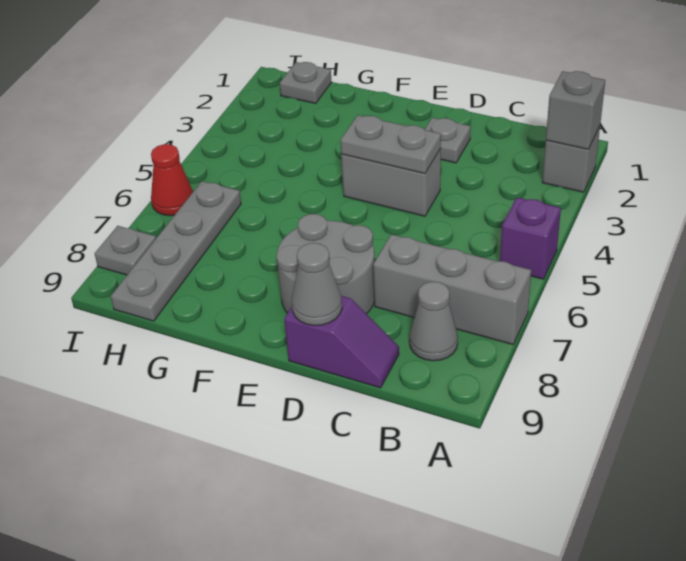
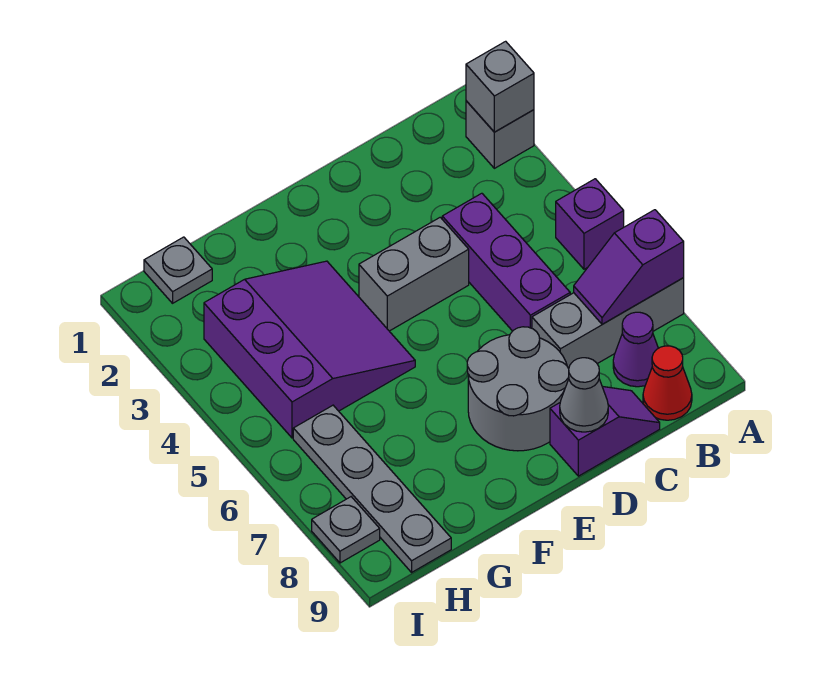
none -> purple 1x2 slope [574,210,684,324]
grey 1x1 cone [409,282,458,361] -> purple 1x1 cone [613,312,658,387]
none -> purple 1x3 brick [442,193,570,331]
grey 1x1 plate [425,118,471,163] -> none
grey 1x2 plate [340,115,441,174] -> none
none -> purple 3x3 slope [204,261,415,438]
red 1x1 cone [151,144,193,216] -> red 1x1 cone moved to [643,346,692,420]

